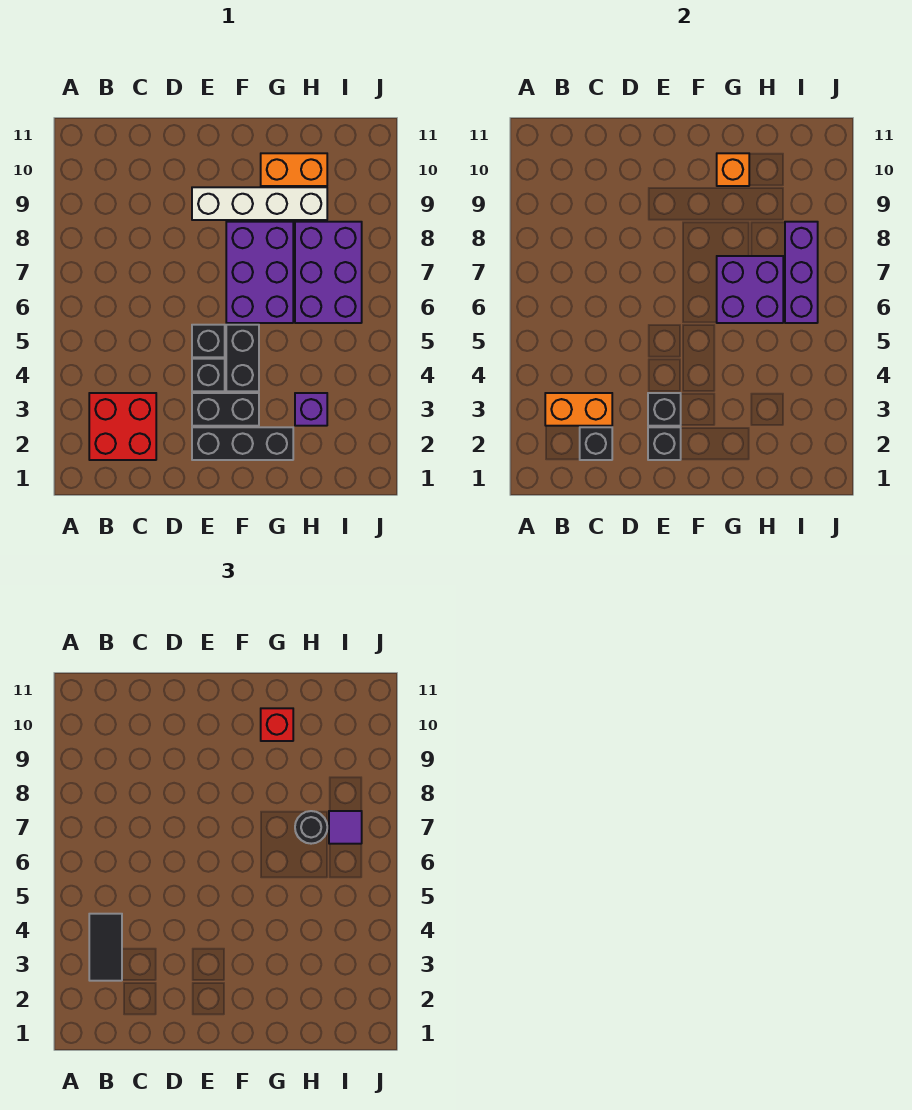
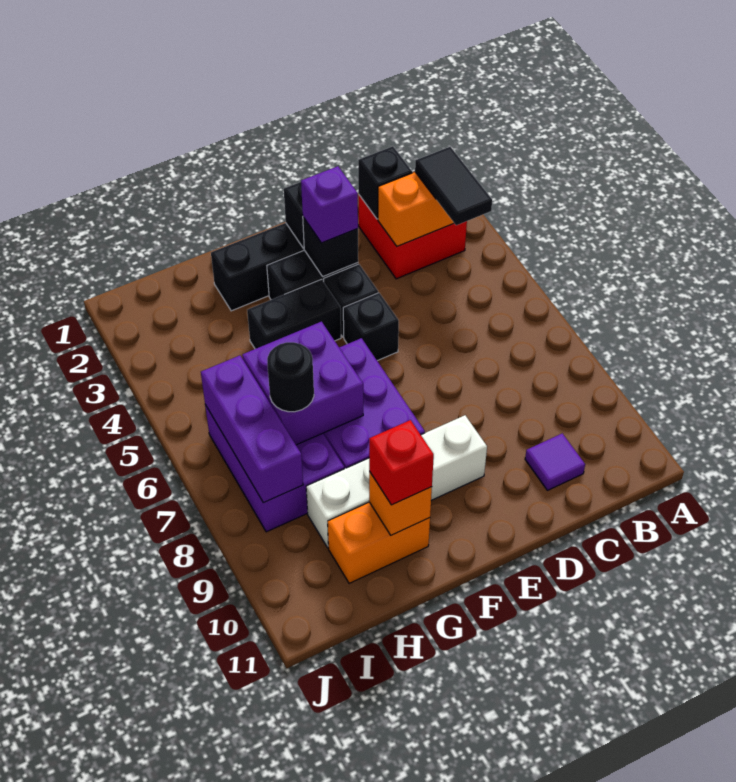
black 1x2 brick [226,325,259,391] -> black 1x2 brick turned to [247,279,341,349]
purple 1x1 brick [295,393,327,426] -> purple 1x1 brick moved to [301,166,358,243]
purple 1x1 tile [329,811,362,844] -> purple 1x1 tile moved to [525,433,585,490]

